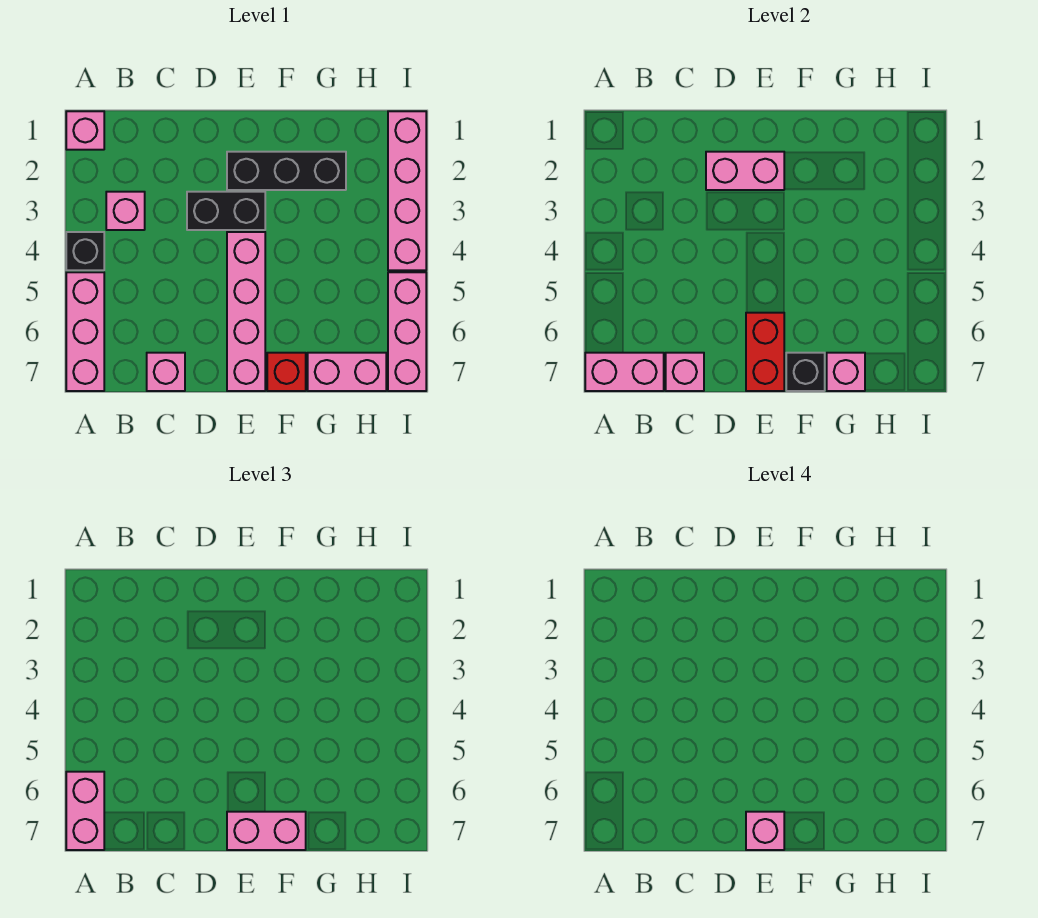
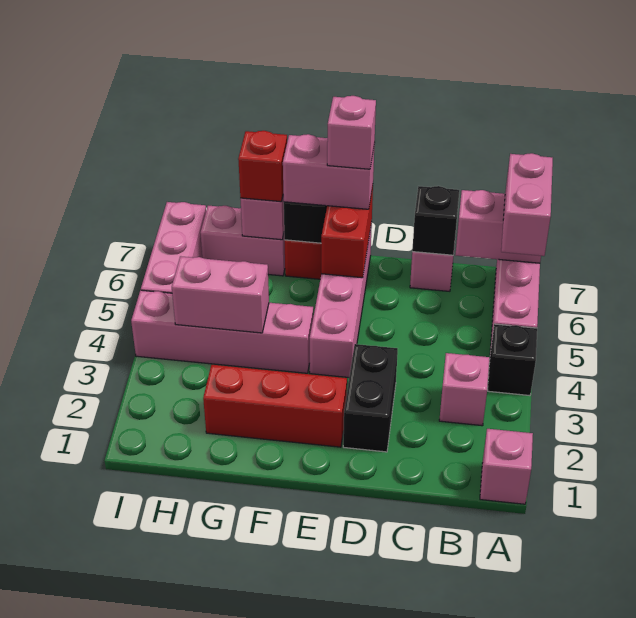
pink 1x1 brick [666,353,704,391] -> black 1x1 brick [412,186,459,255]
pink 1x2 brick [706,152,784,190] -> pink 1x2 brick moved to [172,256,269,333]
black 1x2 brick [187,192,265,230] -> black 1x2 brick turned to [343,344,398,452]
black 1x3 brick [227,152,346,190] -> red 1x3 brick [203,365,347,447]
none -> red 1x1 brick [238,131,287,202]
pink 1x4 brick [388,111,426,270] -> pink 1x4 brick turned to [131,290,313,373]

